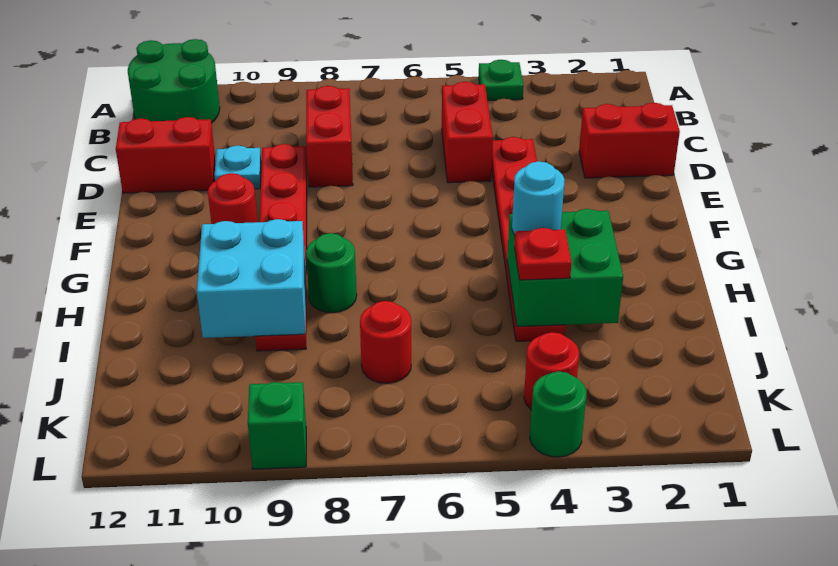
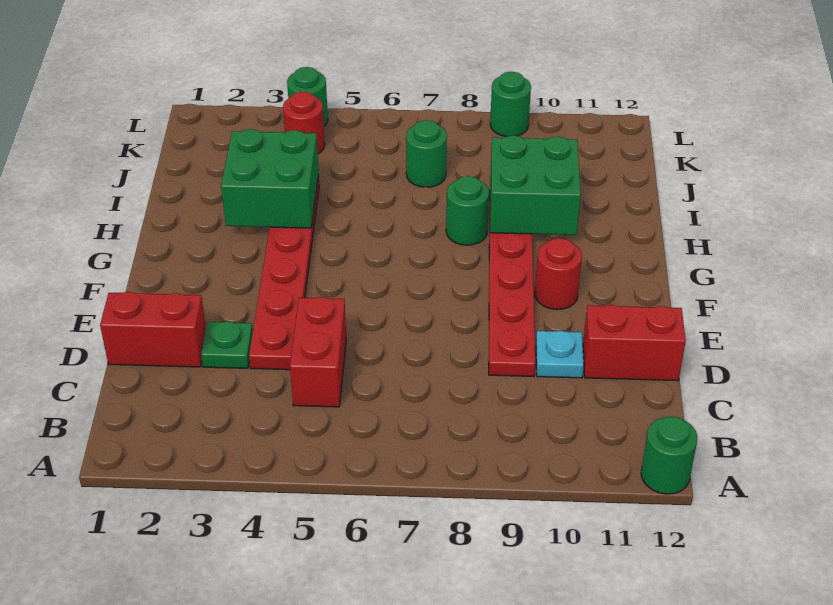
green 1x1 plate [479,60,524,101] -> green 1x1 plate moved to [201,321,253,368]
green 2x2 round brick [128,39,220,123] -> green 1x1 round brick [641,417,698,494]
red 1x2 brick [306,86,353,187] -> none
cyan 1x1 round brick [512,161,565,235] -> none
cyan 2x2 brick [197,219,306,338] -> green 2x2 brick [490,135,581,235]
red 1x1 plate [514,228,571,280] -> none
red 1x1 round brick [360,301,411,383] -> green 1x1 round brick [406,120,447,187]
green 1x1 brick [248,382,306,469] -> green 1x1 round brick [490,72,531,136]

